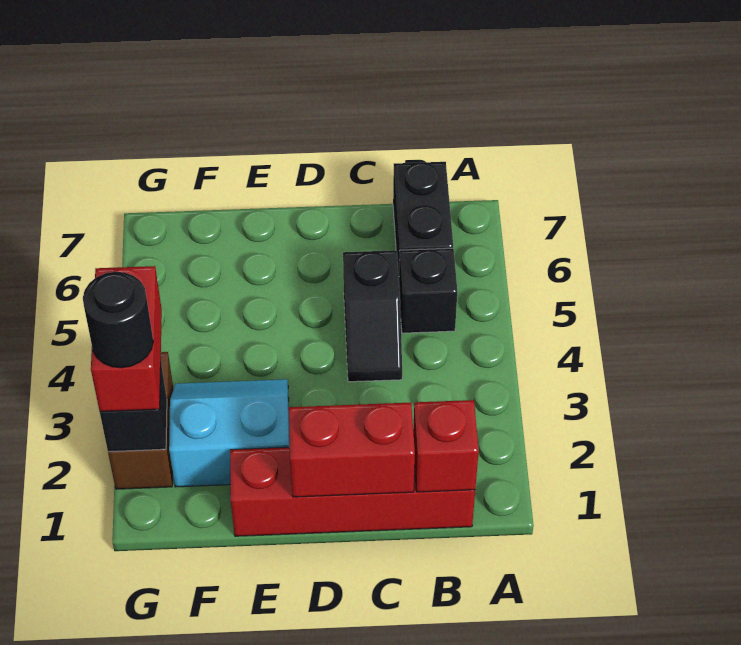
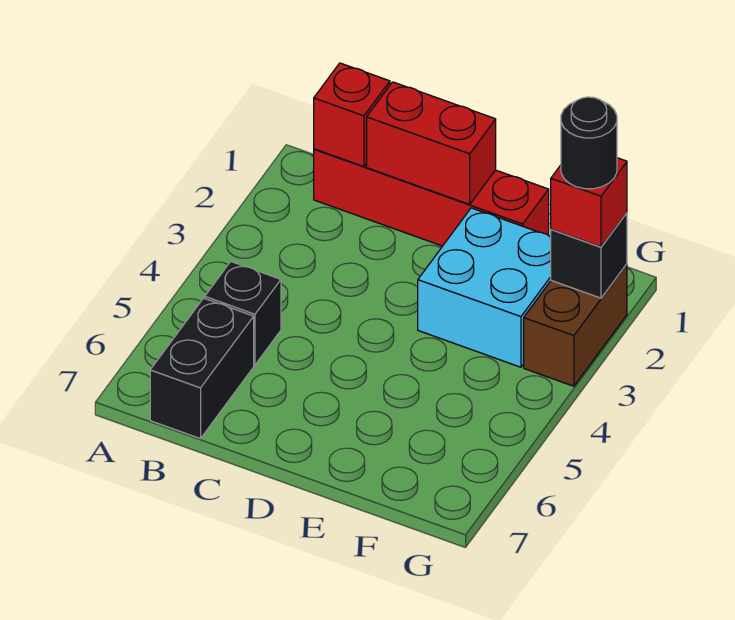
black 1x2 slope [343,250,402,382] -> none
cyan 2x2 slope [169,379,290,487] -> cyan 2x2 brick [418,208,551,367]
red 1x2 brick [91,266,162,411] -> red 1x1 brick [551,158,627,247]

